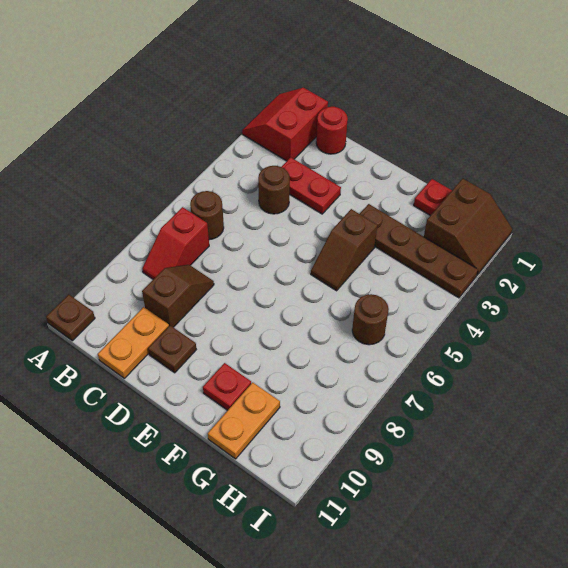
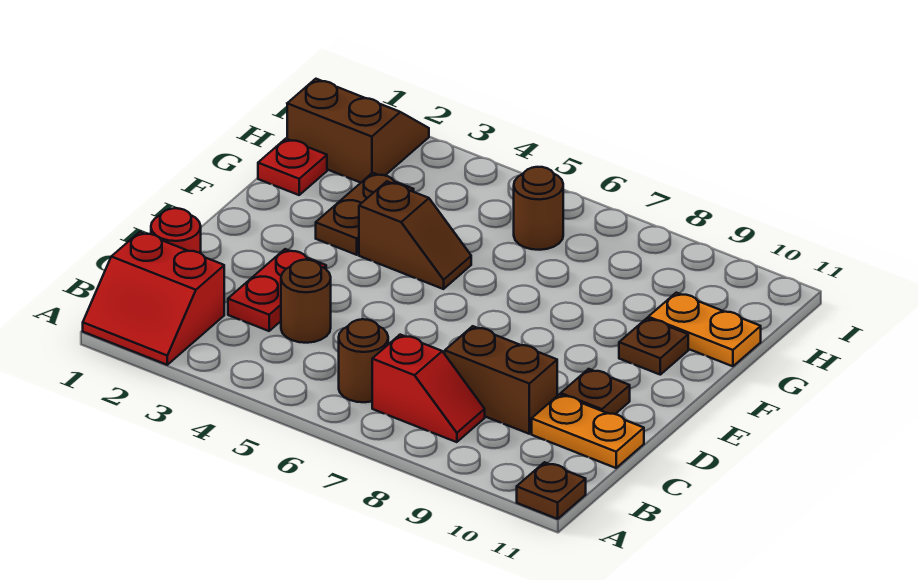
brown 1x2 slope [142,265,214,327] -> brown 1x2 brick [445,326,557,434]
brown 1x4 plate [360,204,478,298] -> brown 1x2 plate [316,173,414,255]
red 1x1 plate [203,363,251,410] -> brown 1x1 plate [619,318,688,375]

